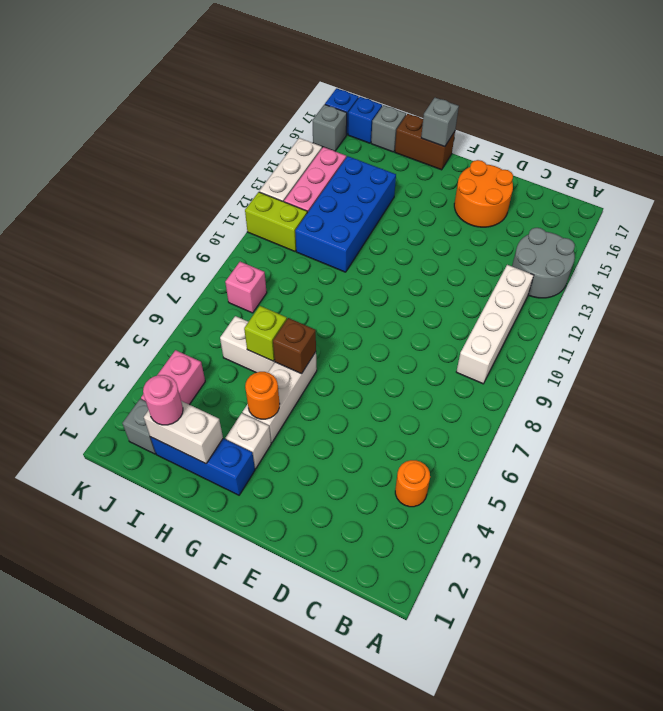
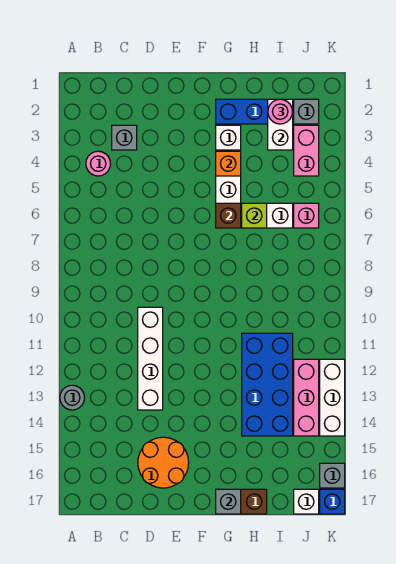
grey 2x2 round brick [512,228,575,298] -> grey 1x1 round brick [60,385,85,410]
orange 1x1 round brick [395,460,430,507] -> pink 1x1 round brick [86,151,111,176]
white 1x4 brick [456,265,534,384] -> white 1x4 brick moved to [138,307,163,410]
orange 1x1 round brick [245,372,280,419] -> orange 1x1 brick [216,151,241,176]
white 1x2 brick [144,401,223,464] -> white 1x2 brick turned to [268,99,293,150]
grey 1x1 brick [371,105,406,152] -> grey 1x1 brick moved to [112,125,137,150]
pink 1x1 brick [225,262,267,313] -> pink 1x1 brick moved to [294,203,319,228]
lime 1x2 brick [245,192,307,251] -> none
blue 1x1 brick [348,97,382,143] -> white 1x1 brick [294,489,319,514]

